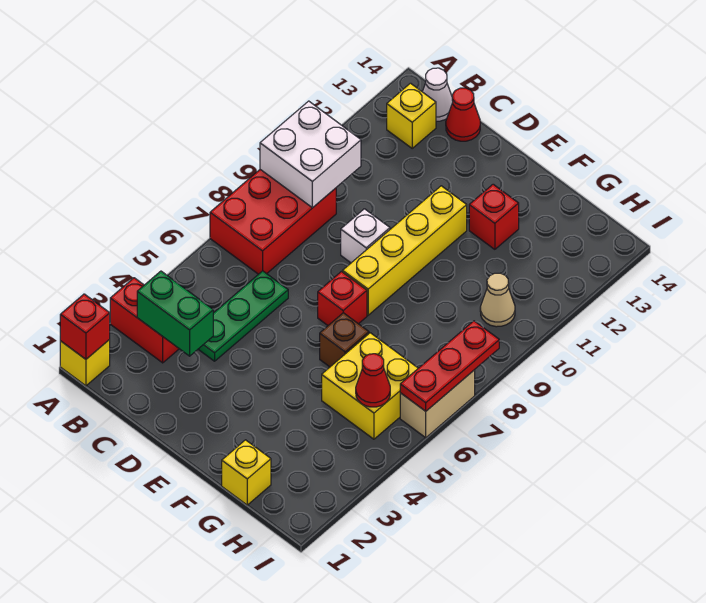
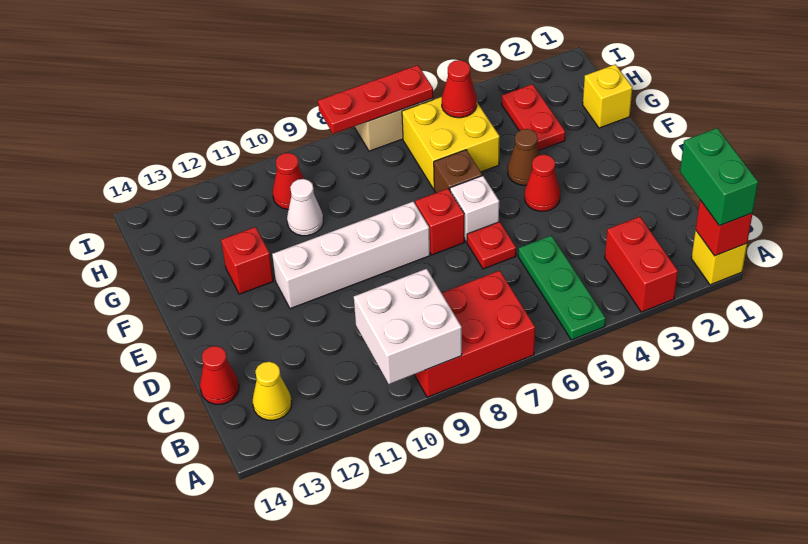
green 1x2 brick [137,271,213,356] -> green 1x2 brick moved to [680,128,758,226]
yellow 1x1 brick [387,83,436,148] -> yellow 1x1 cone [252,362,292,420]
white 1x1 cone [423,68,453,121] -> white 1x1 cone moved to [287,179,323,236]
green 1x3 plate [198,271,288,361] -> green 1x3 plate turned to [518,236,606,340]
none -> red 1x1 plate [467,222,516,269]
white 1x1 brick [341,209,390,263] -> white 1x1 brick moved to [450,176,499,242]
none -> red 1x1 cone [525,155,560,211]
yellow 1x4 brick [343,186,467,315] -> white 1x4 brick [272,202,430,309]
none -> brown 1x1 cone [508,129,540,185]
none -> red 1x2 plate [502,84,565,150]
tan 1x1 cone [480,273,515,327] -> red 1x1 cone [273,153,304,209]

